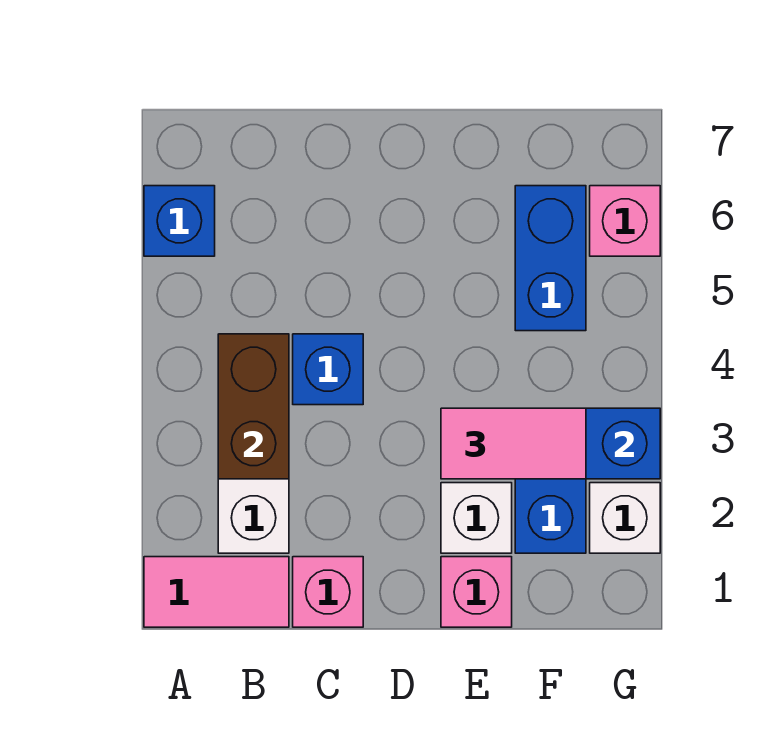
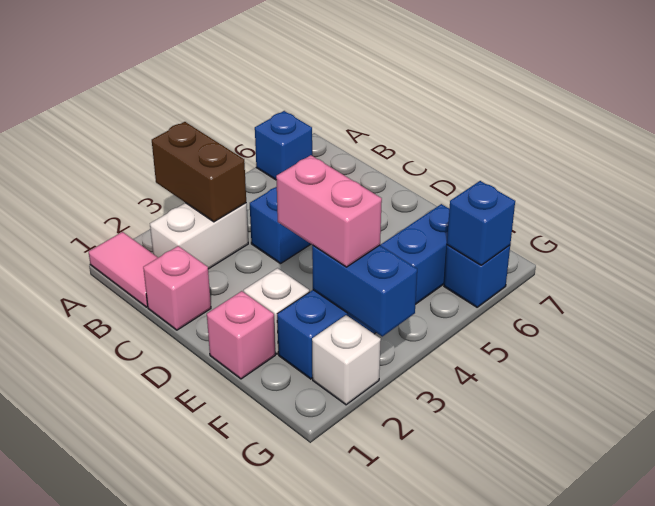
brown 1x2 brick [218,334,289,479] -> brown 1x2 brick turned to [152,122,246,222]
pink 1x2 tile [441,408,586,479] -> pink 1x2 brick [276,155,382,267]
pink 1x1 brick [590,186,660,256] -> blue 1x1 brick [444,245,510,307]
none -> blue 1x1 brick [447,181,515,265]

